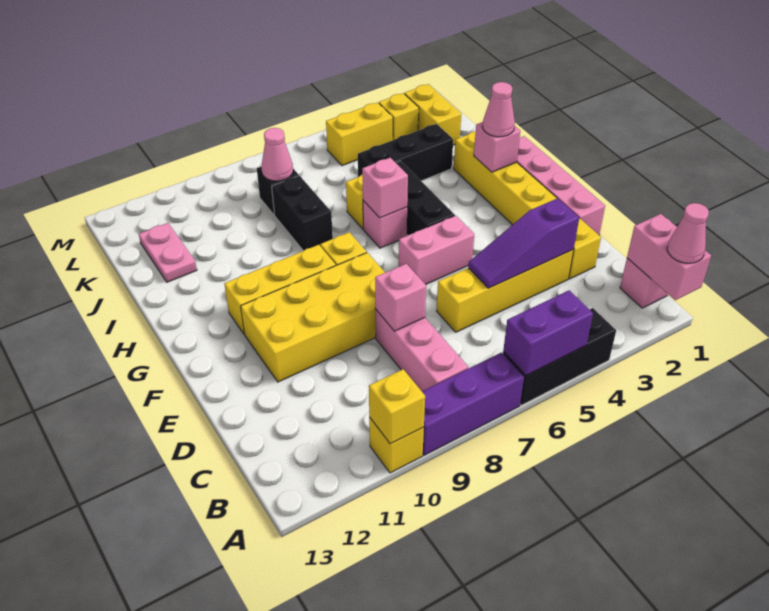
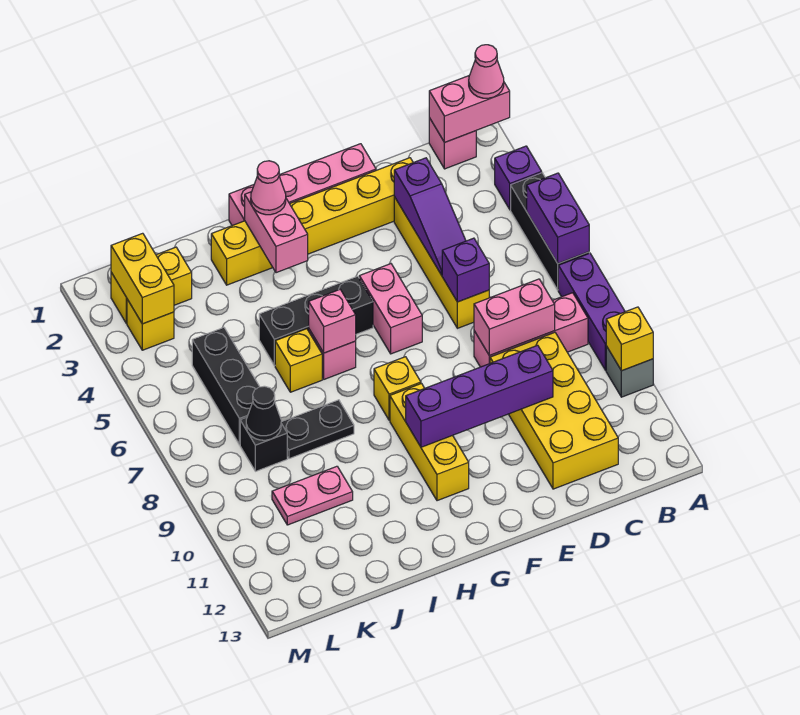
none -> purple 1x1 brick [495,146,542,210]
yellow 1x1 brick [369,417,424,473] -> grey 1x1 brick [606,346,653,397]
none -> purple 1x1 brick [442,238,489,302]
pink 1x1 brick [375,264,426,331] -> pink 1x2 brick [474,279,555,356]
none -> purple 1x4 brick [406,345,553,447]
yellow 2x4 brick [241,253,385,382] -> yellow 2x4 brick moved to [490,332,618,489]
pink 1x1 brick [474,122,520,172] -> pink 1x2 brick [245,192,308,273]
black 1x2 brick [272,176,333,251] -> black 1x2 plate [281,400,354,459]
black 1x3 brick [358,124,453,181] -> black 1x3 brick moved to [192,328,259,445]
pink 1x2 plate [139,223,197,282] -> pink 1x2 plate moved to [272,466,353,525]
pink 1x1 cone [262,128,293,181] -> black 1x1 cone [246,386,281,440]
yellow 1x2 brick [326,103,393,166] -> yellow 1x2 brick moved to [111,233,174,324]

